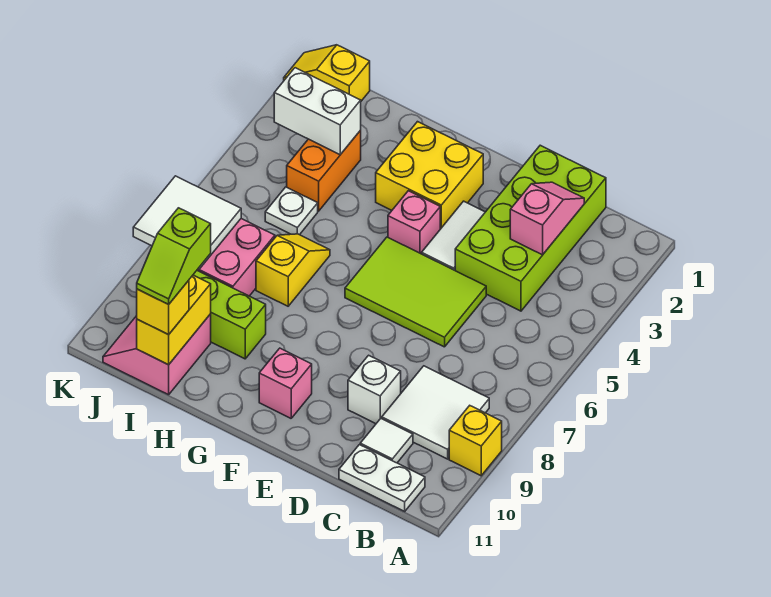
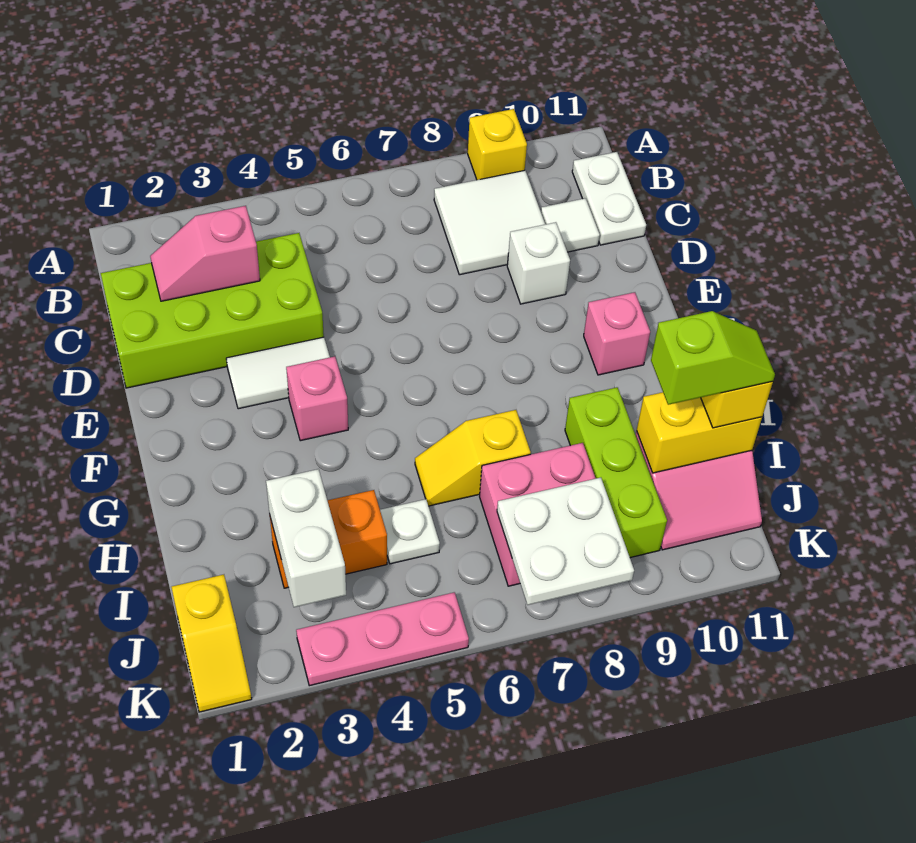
lime 2x3 tile [345,237,486,347] -> none
yellow 2x2 brick [376,122,483,229] -> none
white 2x2 tile [133,176,241,269] -> white 2x2 plate [497,478,634,605]
none -> pink 1x3 plate [296,592,469,686]

